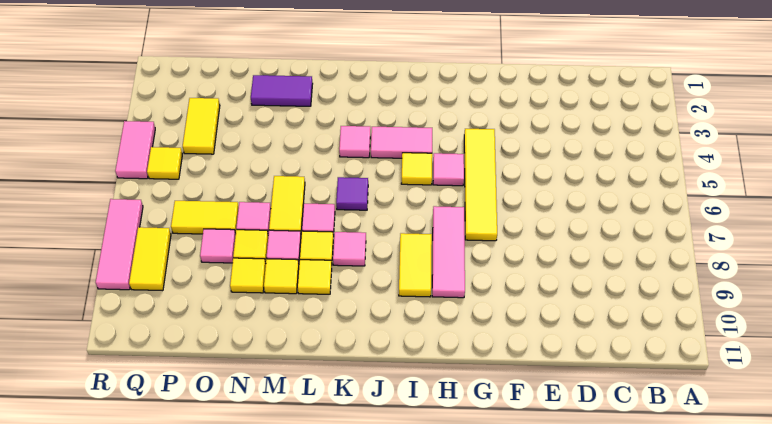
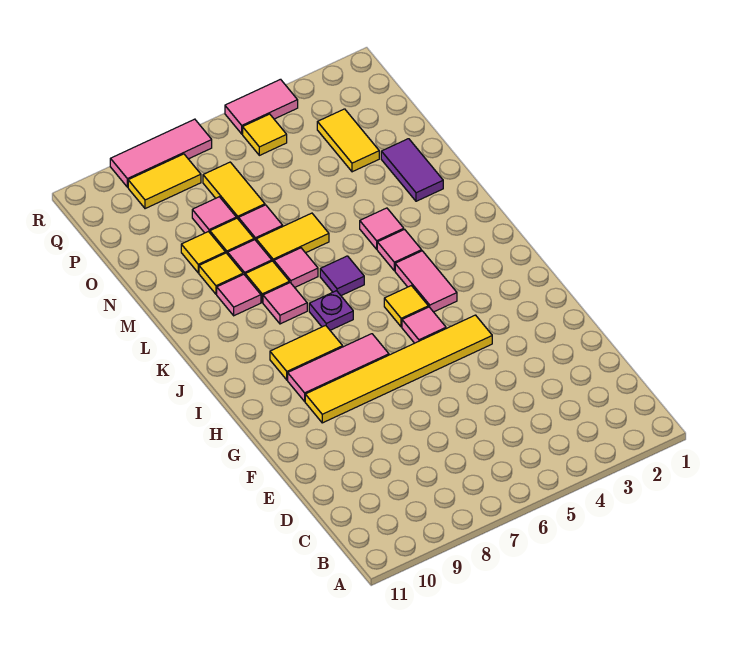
yellow 1x4 tile [464,129,497,241] -> yellow 1x6 tile [305,315,492,423]
none -> purple 1x1 plate [309,291,353,330]
none -> pink 1x1 tile [360,208,404,249]
yellow 1x1 tile [298,260,332,294] -> pink 1x1 tile [217,274,261,316]
yellow 1x2 tile [183,98,220,154] -> yellow 1x2 tile turned to [317,109,379,172]

